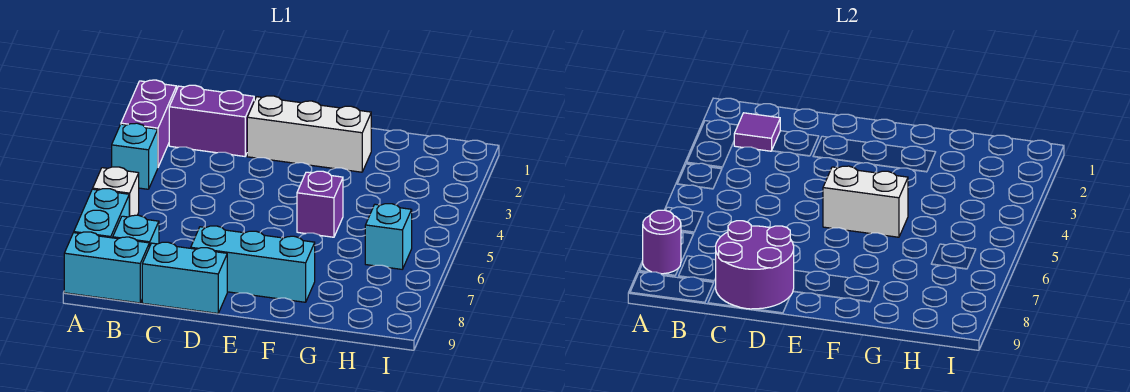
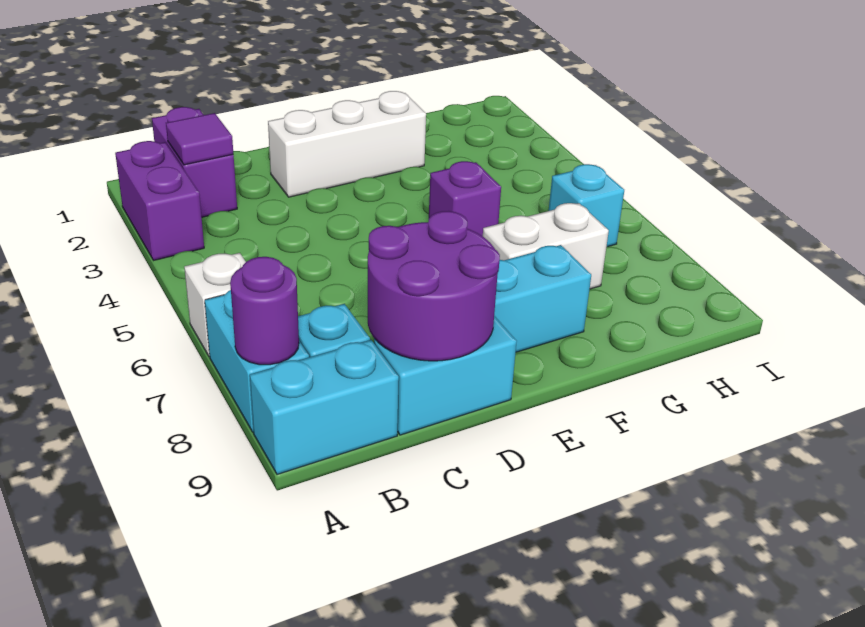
cyan 1x1 brick [112,123,158,189] -> none
purple 1x2 brick [169,85,254,156] -> purple 1x2 brick turned to [152,107,237,217]
white 1x2 brick [823,166,908,237] -> white 1x2 brick moved to [483,203,609,289]

